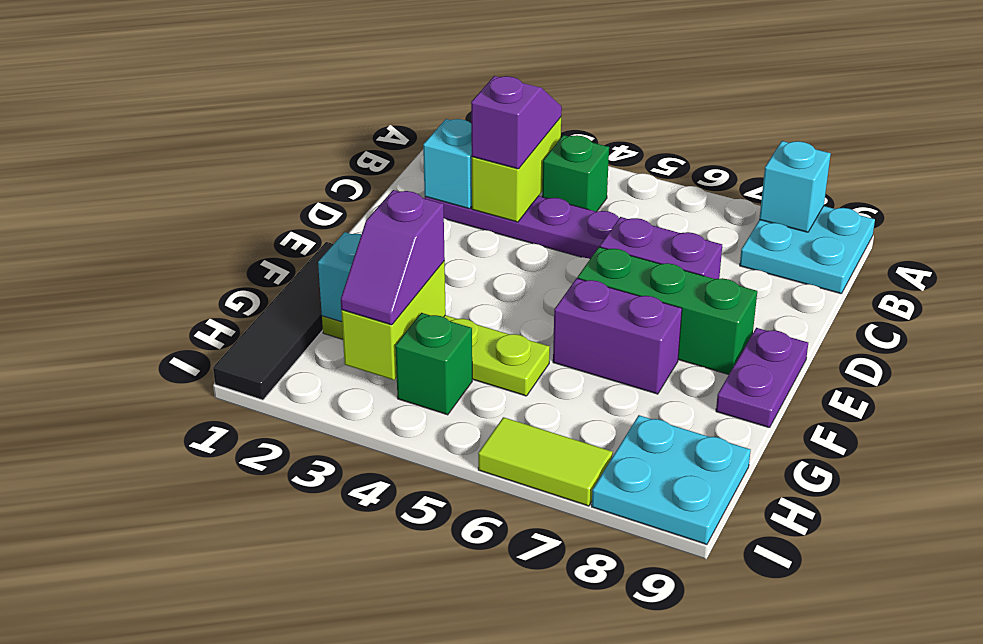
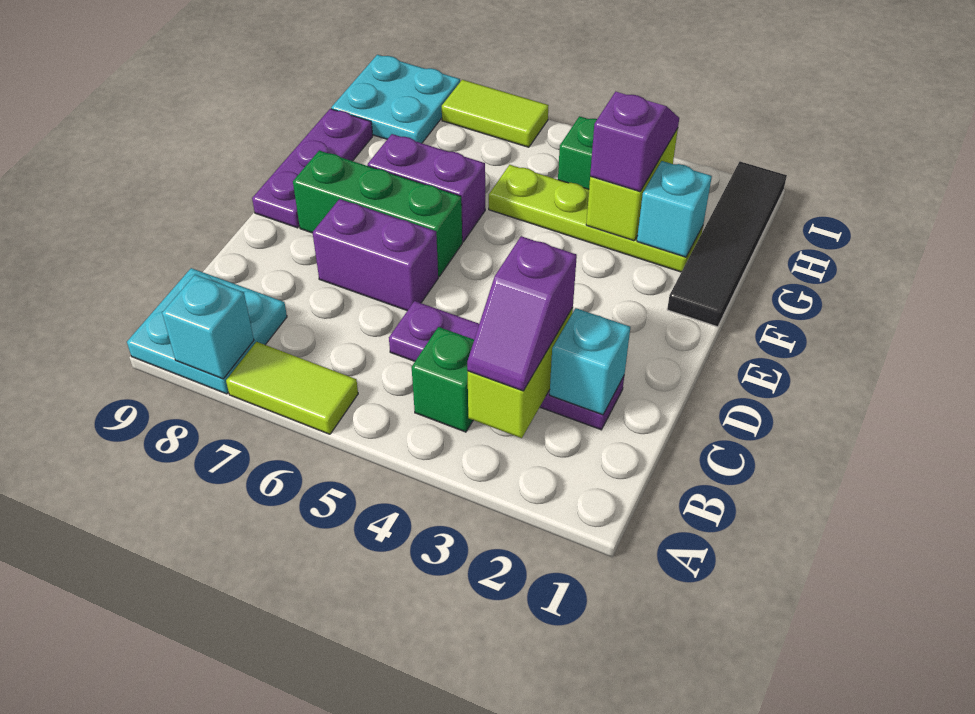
none -> lime 1x2 tile [226,342,358,434]
purple 1x2 plate [716,328,808,428] -> purple 1x3 plate [252,109,373,228]

